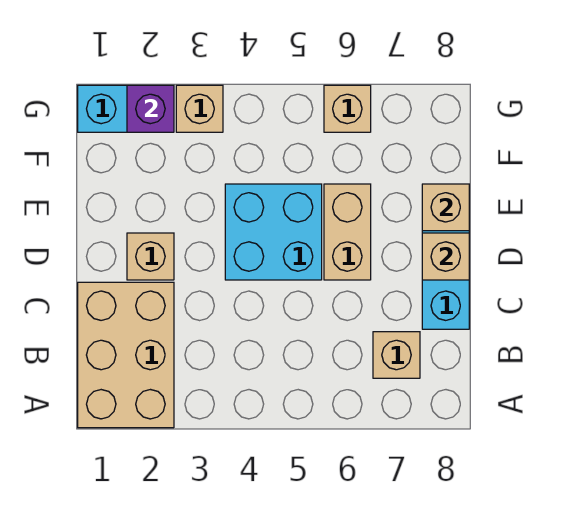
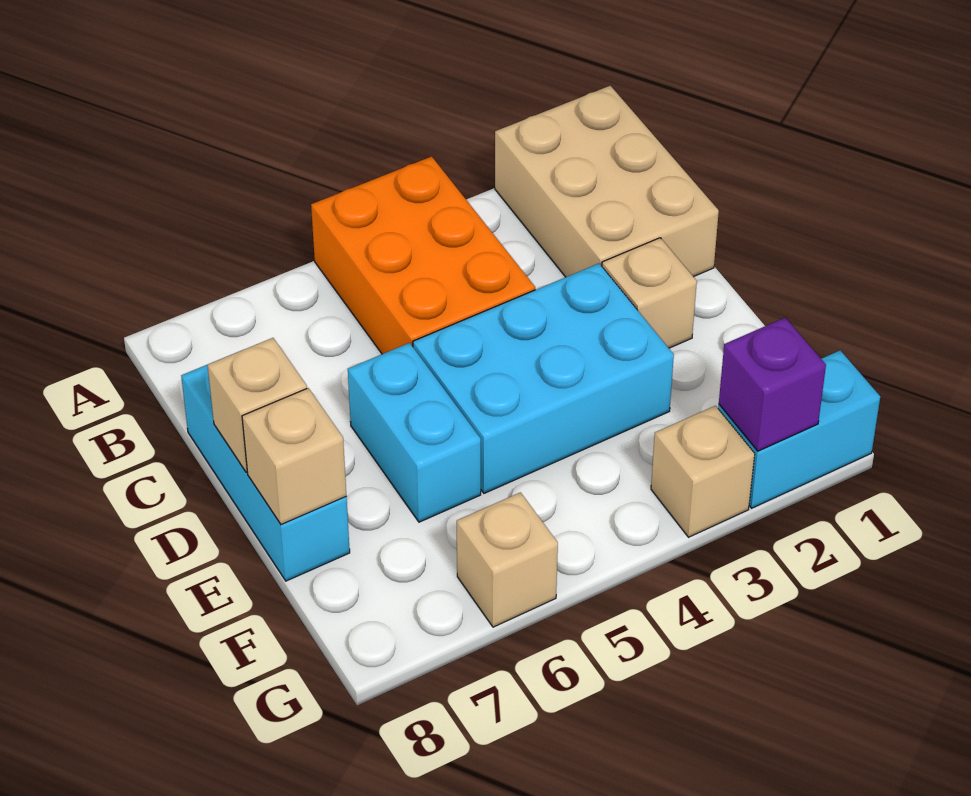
none -> orange 2x3 brick [311,156,535,354]
tan 1x1 brick [373,332,420,378] -> none
cyan 2x2 brick [225,184,322,280] -> cyan 2x3 brick [413,264,674,493]
tan 1x2 brick [324,184,371,280] -> cyan 1x2 brick [348,343,481,522]

